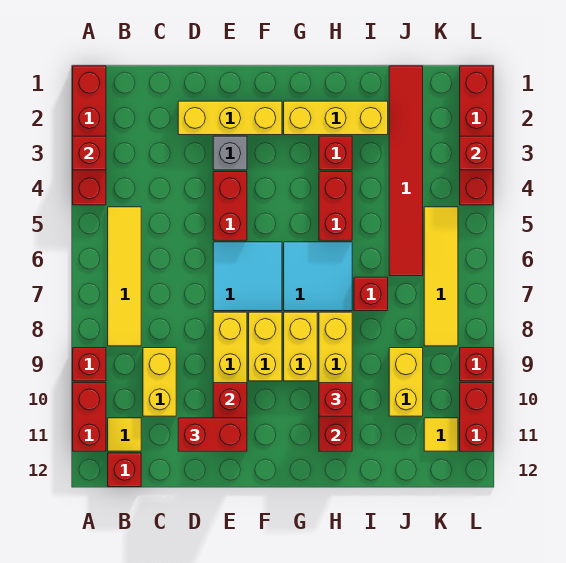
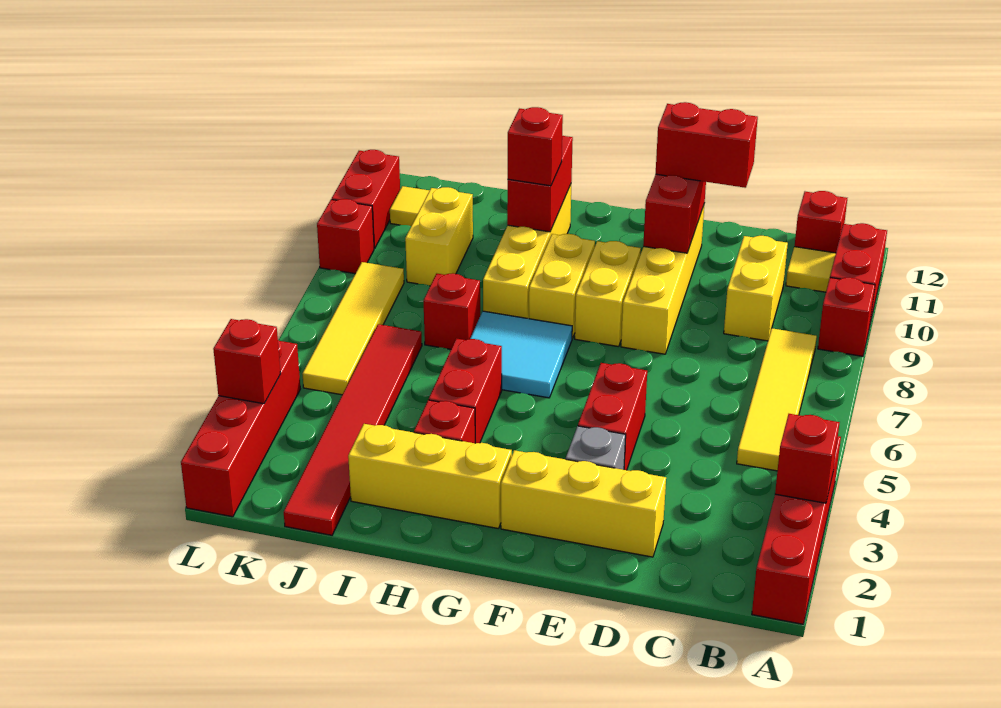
cyan 2x2 tile [213,242,282,311] -> none

